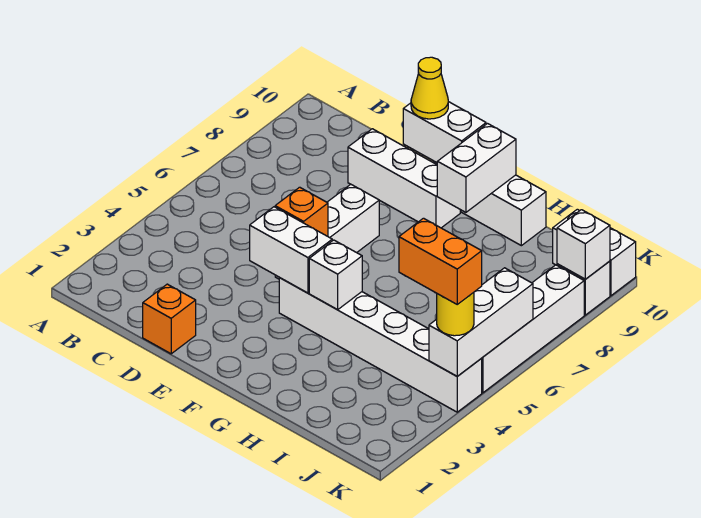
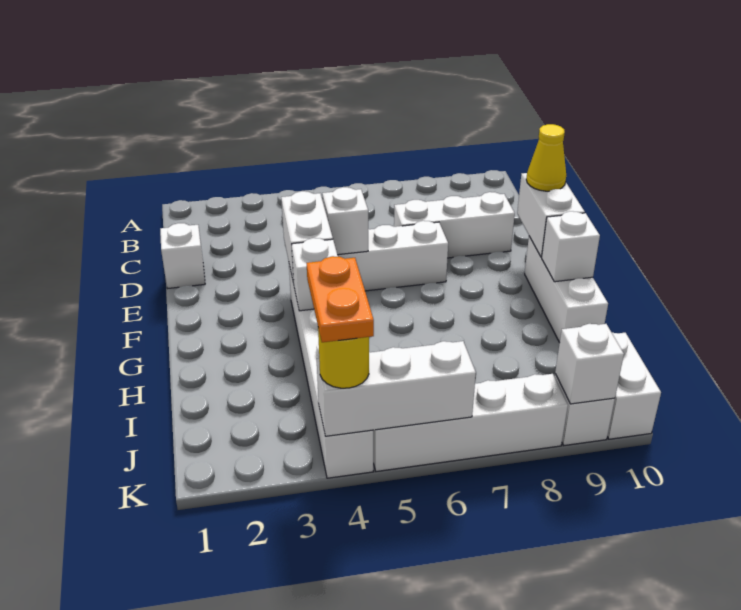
orange 1x1 brick [143,284,196,354] -> white 1x1 brick [160,223,205,289]
white 1x3 brick [348,129,460,228] -> white 1x3 brick turned to [394,192,515,258]
orange 1x1 brick [275,187,328,236] -> white 1x1 brick [322,187,368,255]
white 1x2 brick [437,124,516,212] -> white 1x1 brick [542,211,600,282]
orange 1x2 brick [399,218,482,304] -> orange 1x2 plate [307,256,374,342]

